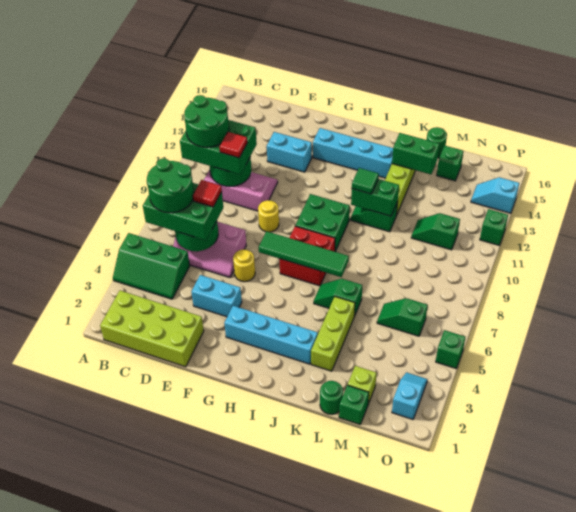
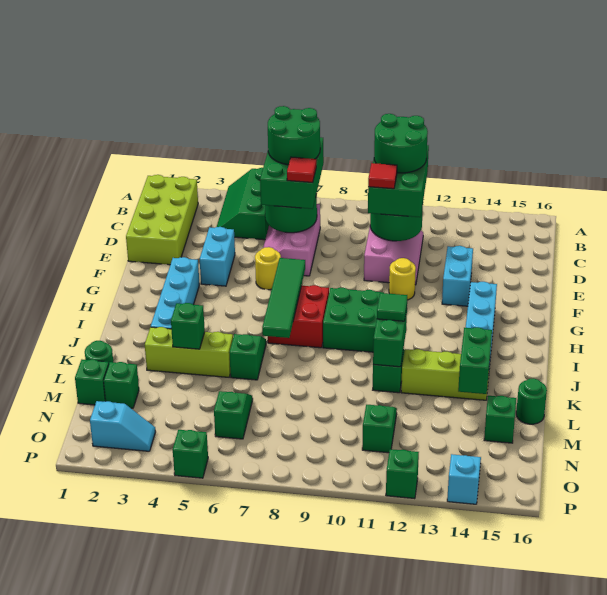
yellow 1x1 round brick [258,200,279,232] -> yellow 1x1 round brick moved to [389,258,416,300]
none -> green 1x1 brick [171,303,205,349]
lime 1x1 brick [348,366,376,404] -> green 1x1 brick [104,362,139,408]

